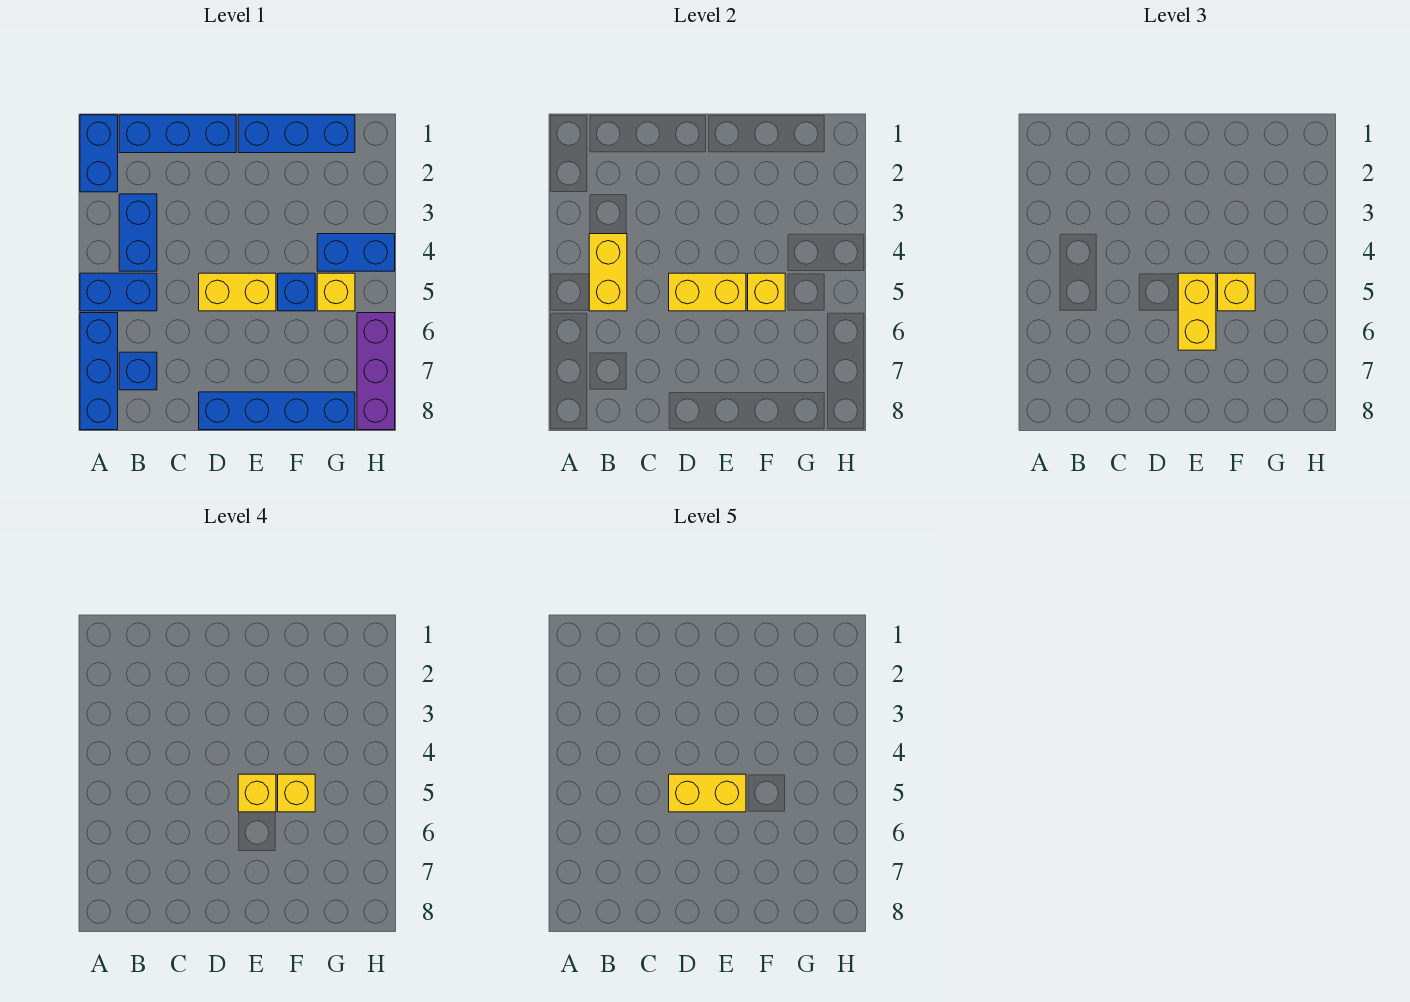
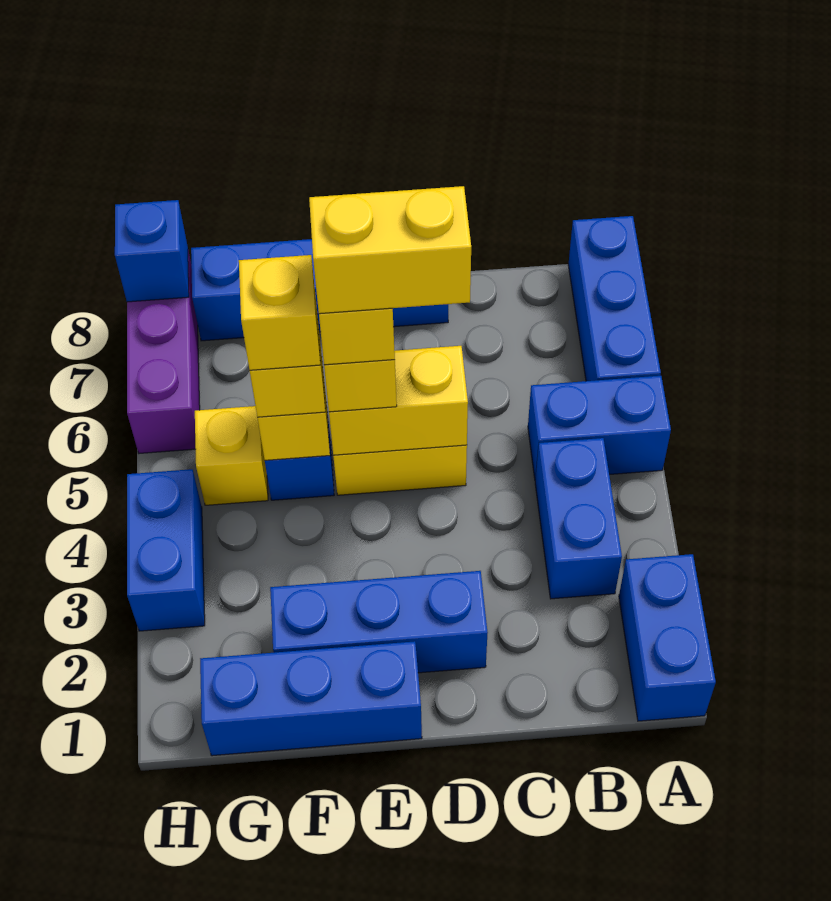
blue 1x3 brick [119,115,236,153] -> blue 1x3 brick moved to [270,571,488,673]
yellow 1x2 brick [589,234,627,311] -> none
blue 1x1 brick [119,352,157,390] -> blue 1x1 brick moved to [115,200,189,302]
blue 1x2 brick [317,234,395,271] -> blue 1x2 brick turned to [127,469,205,631]

